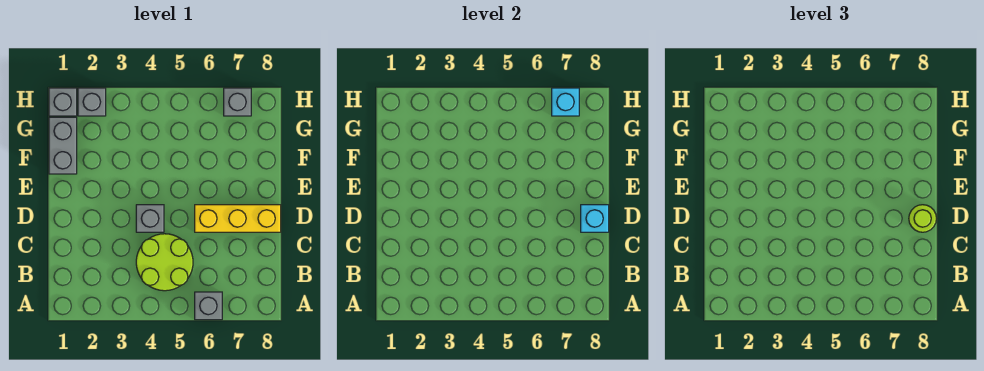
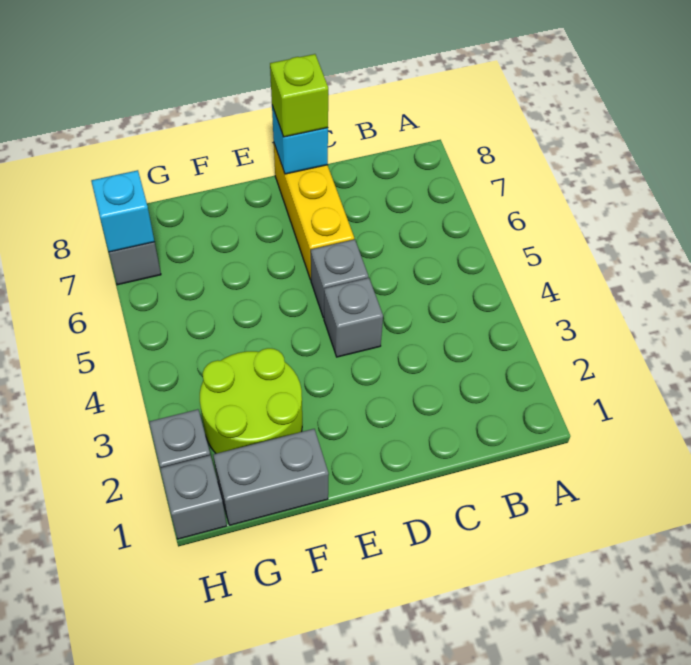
grey 1x1 brick [195,292,222,320] -> grey 1x1 brick moved to [311,239,368,318]
lime 2x2 round brick [136,234,193,291] -> lime 2x2 round brick moved to [200,348,302,454]
lime 1x1 round brick [909,205,936,232] -> lime 1x1 brick [270,54,328,137]

